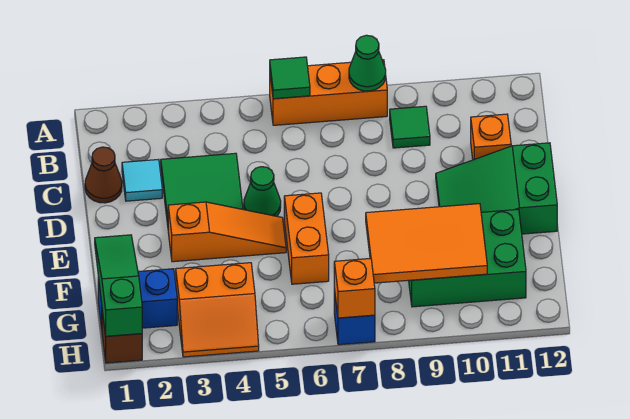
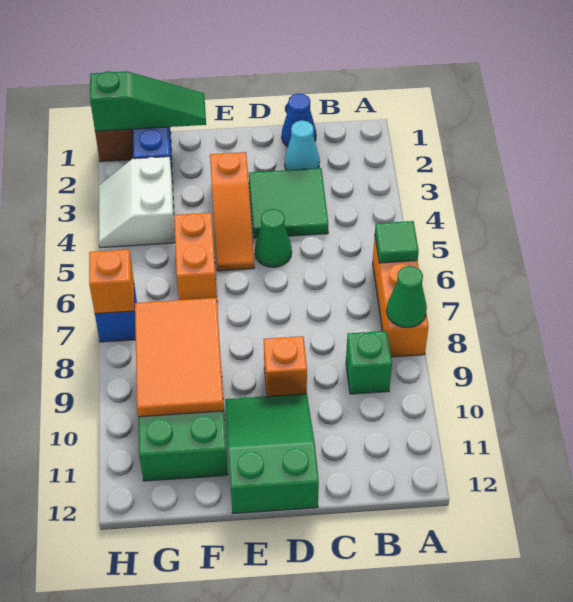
green 1x1 tile [390,106,430,148] -> green 1x1 brick [346,331,392,394]
brown 1x1 cone [85,147,122,203] -> blue 1x1 cone [282,93,316,147]
cyan 1x1 tile [122,159,162,201] -> cyan 1x1 cone [285,120,320,170]
orange 1x1 brick [471,114,511,160] -> orange 1x1 brick moved to [264,336,307,396]
orange 1x2 brick [284,193,329,284] -> orange 1x2 brick turned to [174,213,217,300]
orange 2x2 slope [176,263,259,357] -> white 2x2 slope [99,157,175,248]

